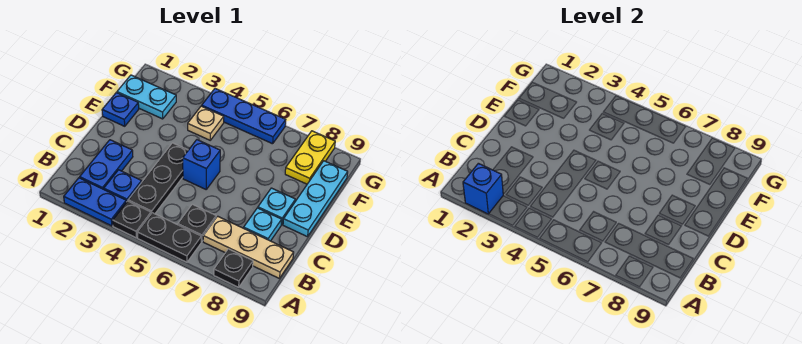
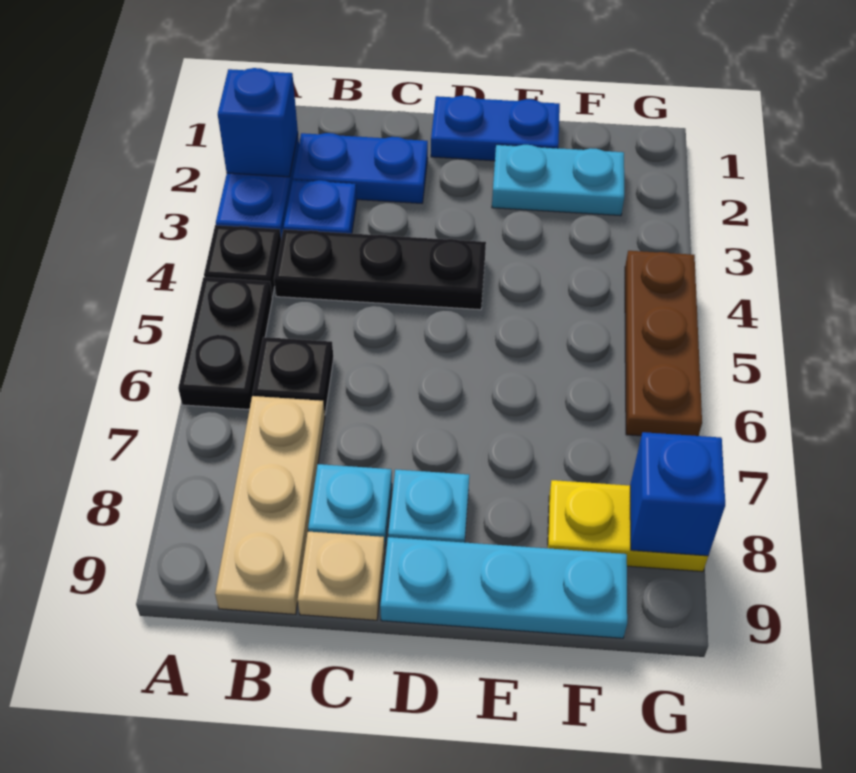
black 1x1 plate [214,249,253,287] -> none
blue 1x1 brick [183,140,220,189] -> blue 1x1 brick moved to [630,432,725,556]
blue 1x1 plate [102,93,139,126] -> blue 1x2 plate [431,96,560,161]
cyan 1x2 plate [117,75,176,119] -> cyan 1x2 plate turned to [492,145,624,216]
tan 1x1 plate [188,106,224,140] -> tan 1x1 plate moved to [298,532,385,620]
blue 1x3 plate [202,89,286,144] -> brown 1x3 plate [625,251,702,436]

